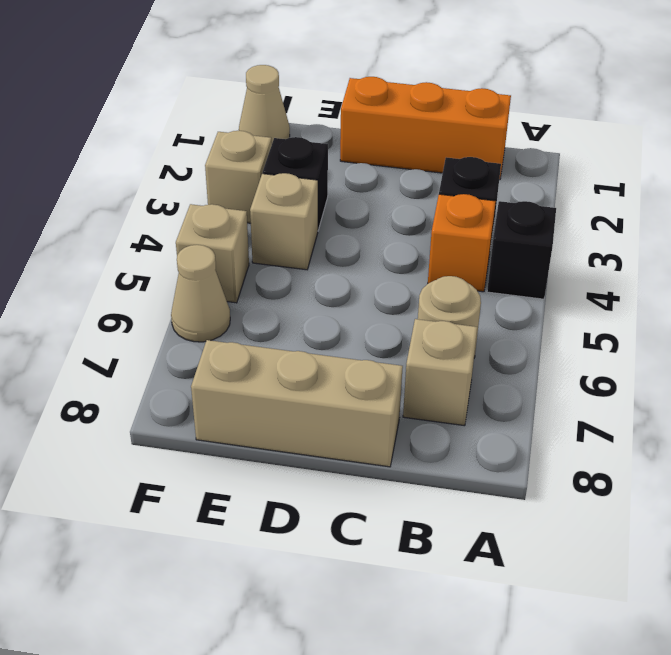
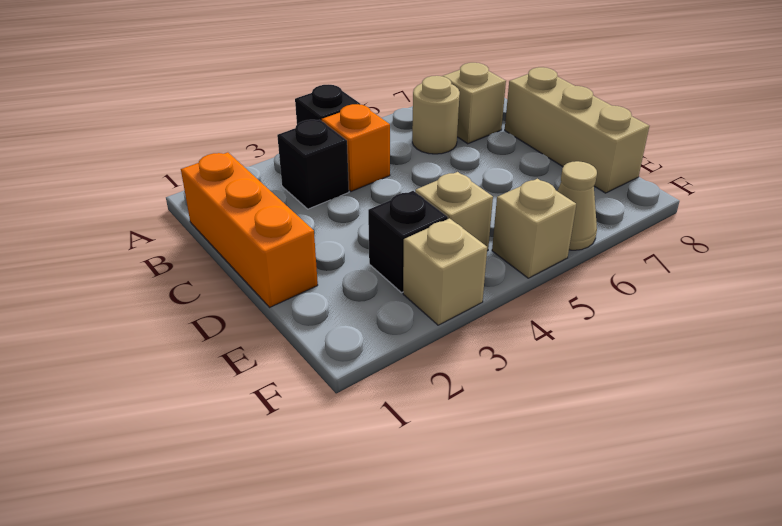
tan 1x1 cone [239,65,290,143] -> none

